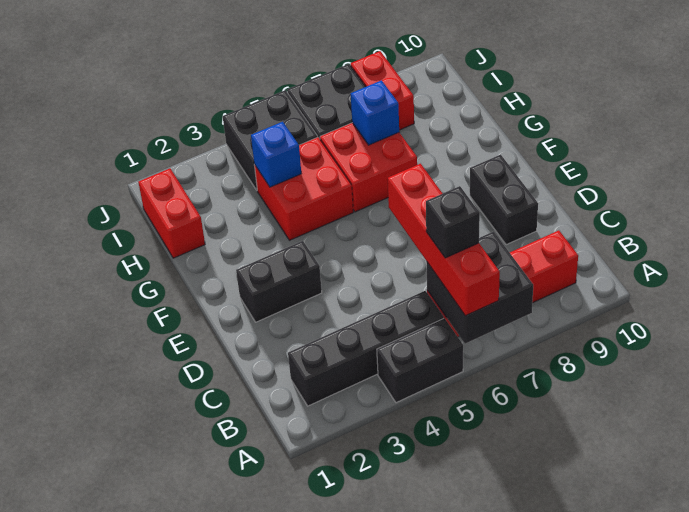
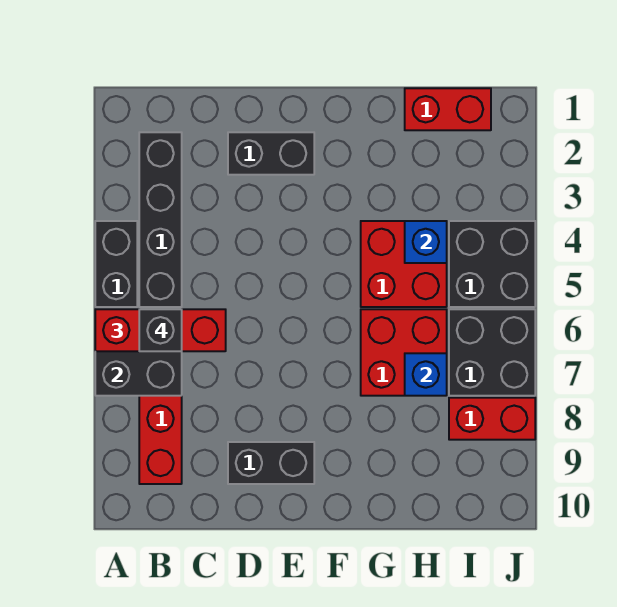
red 1x4 brick [388,164,500,316] -> red 1x3 brick [95,309,226,351]
black 1x2 brick [236,241,322,322] -> black 1x2 brick turned to [228,132,314,175]

